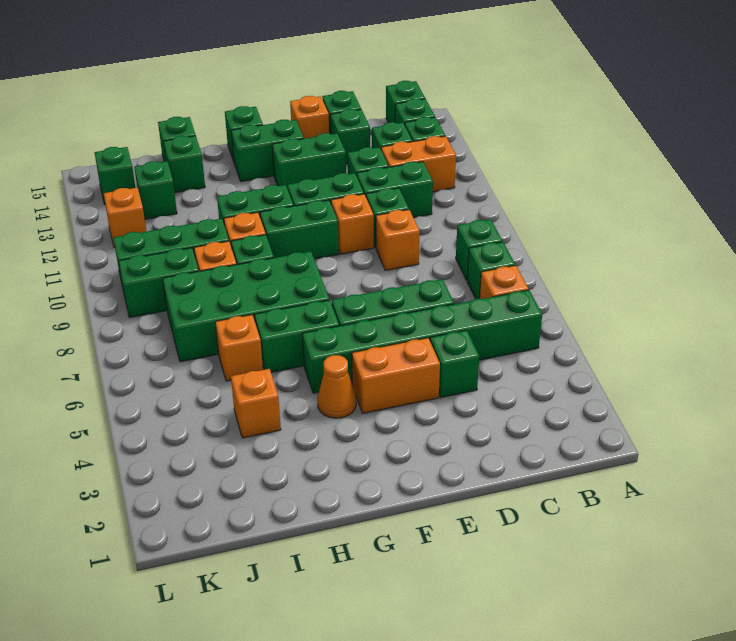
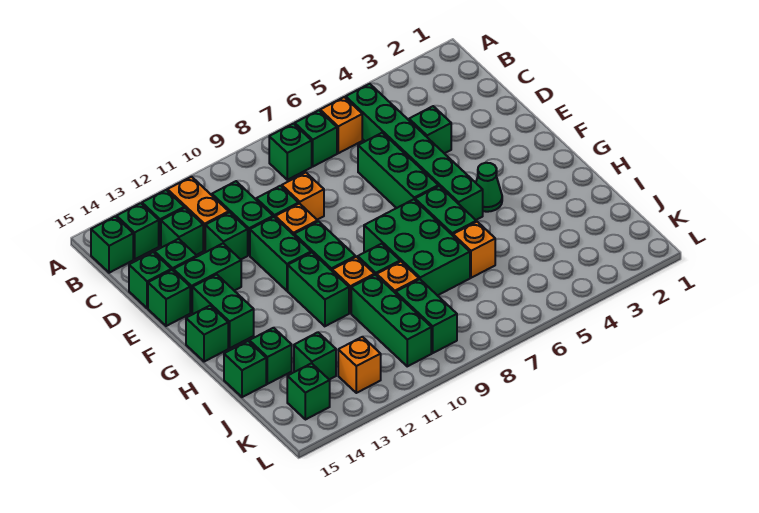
orange 1x2 brick [352,338,440,413] -> none
green 1x2 brick [272,133,346,189] -> green 1x2 brick turned to [173,244,241,313]
orange 1x1 brick [290,96,329,139] -> green 1x1 brick [148,270,190,326]
orange 1x1 cone [317,355,356,418] -> green 1x1 cone [476,163,502,212]
green 2x4 brick [163,251,329,362] -> green 2x3 brick [364,199,470,296]
orange 1x1 brick [231,369,281,438] -> none

